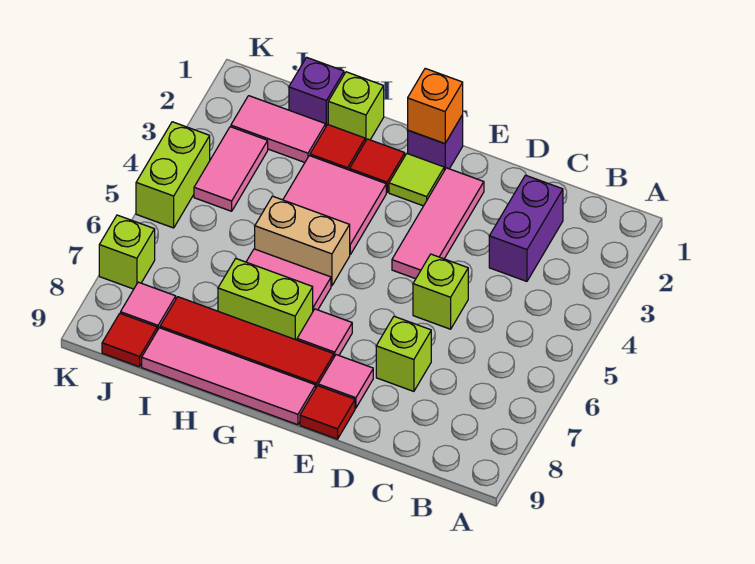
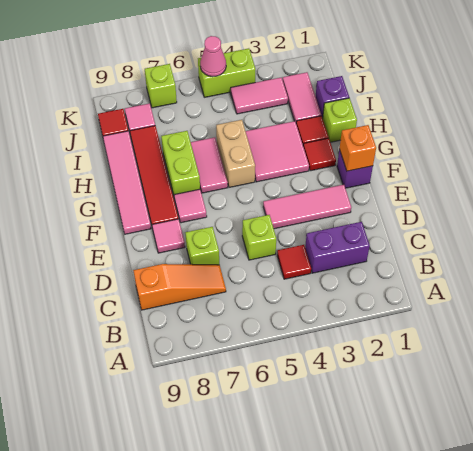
none -> orange 1x3 slope [133,264,226,310]
red 1x1 tile [300,386,355,439] -> red 1x1 tile moved to [277,245,311,279]
lime 1x1 tile [389,154,444,206] -> none
none -> pink 1x1 cone [200,36,226,77]

